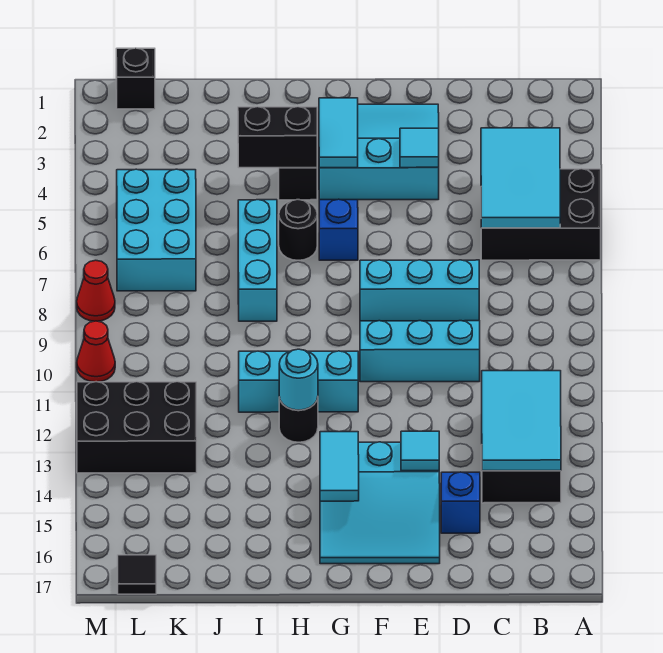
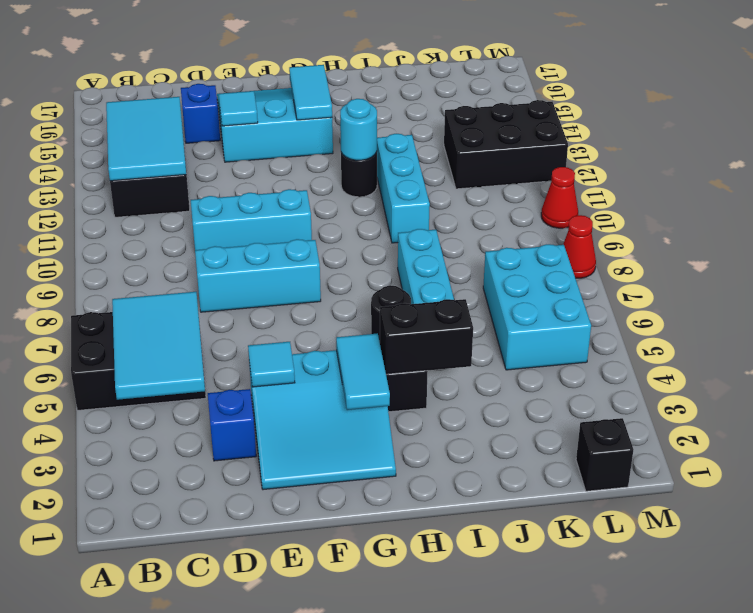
blue 1x1 brick [319,199,358,260] -> blue 1x1 brick moved to [208,389,256,461]
cyan 1x3 brick [239,351,358,412] -> cyan 1x3 brick turned to [377,134,430,243]
black 1x1 tile [118,555,156,594] -> none

